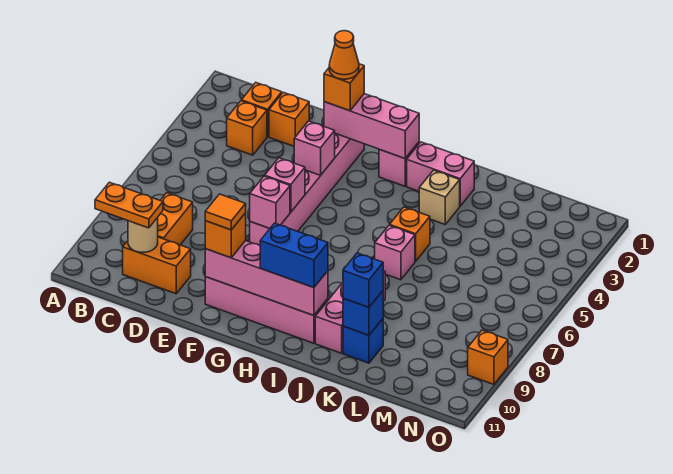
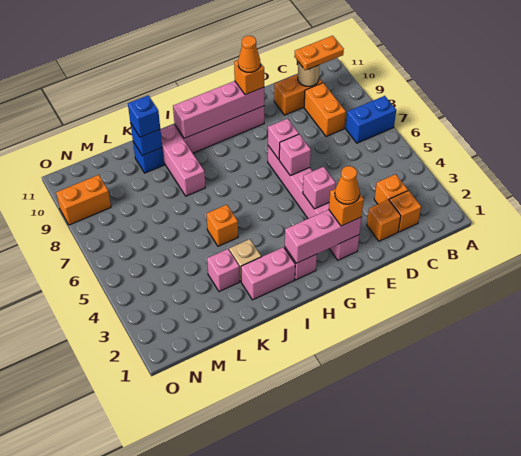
orange 1x1 tile [205,194,246,230] -> orange 1x1 cone [238,36,260,72]
blue 1x2 brick [260,223,328,288] -> blue 1x2 brick moved to [346,96,396,143]
pink 1x1 brick [375,225,415,280] -> pink 1x1 brick moved to [207,249,240,292]
orange 1x1 brick [468,330,508,384] -> orange 1x2 brick [56,175,111,225]

